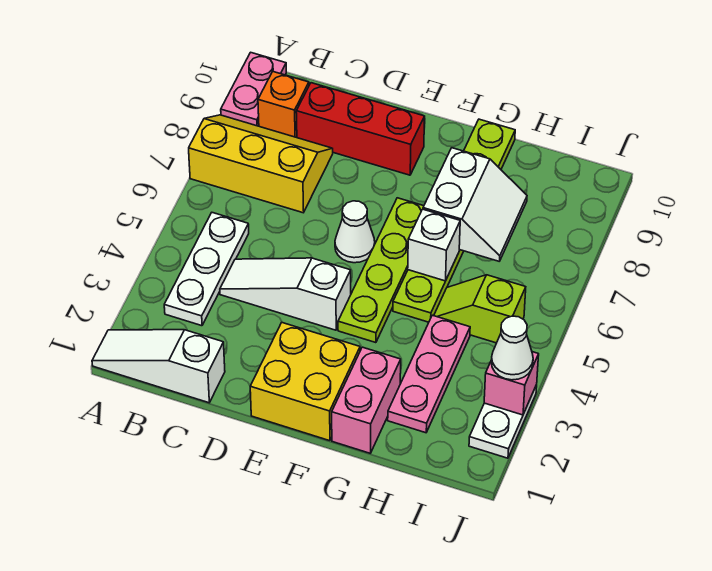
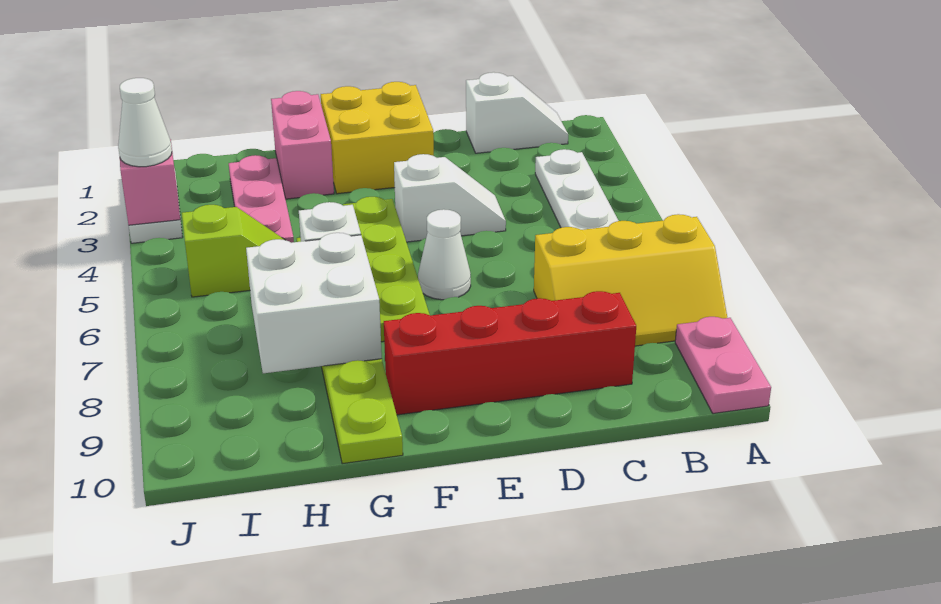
white 1x3 slope [92,330,225,403] -> white 1x2 slope [466,72,568,153]
orange 1x1 brick [258,72,309,138] -> none
white 1x3 slope [220,258,351,330] -> white 1x2 slope [394,154,506,242]
red 1x3 brick [296,83,425,175] -> red 1x4 brick [384,291,636,415]
white 2x2 slope [423,148,527,261] -> white 2x2 brick [246,233,382,373]

